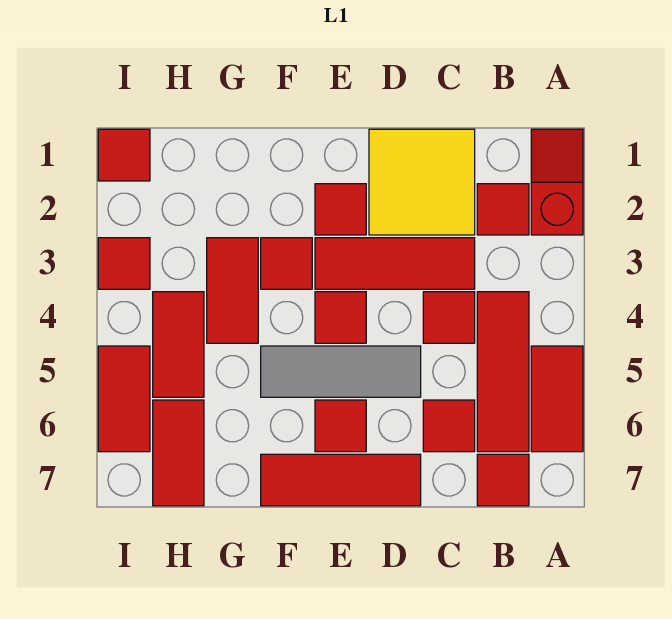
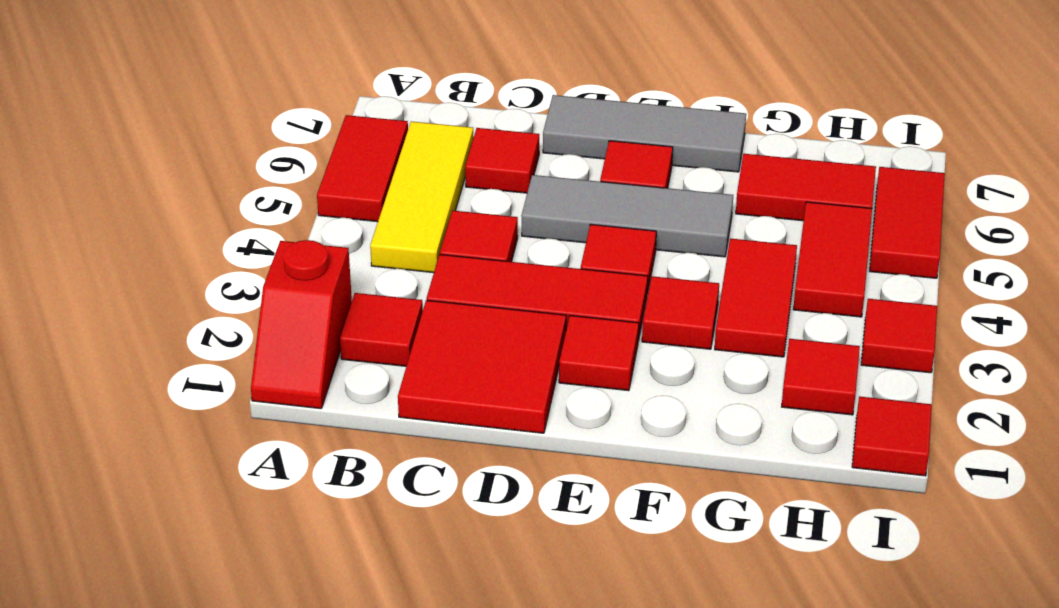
red 1x3 tile [477,292,529,452] -> yellow 1x3 tile [370,122,474,273]
red 1x1 tile [477,454,529,506] -> red 1x1 tile moved to [782,339,860,415]
yellow 2x2 tile [369,129,475,235] -> red 2x2 tile [398,300,566,433]
red 1x3 tile [261,454,421,506] -> grey 1x3 tile [543,95,746,172]
red 1x2 tile [153,400,204,506] -> red 1x2 tile turned to [736,154,876,221]

